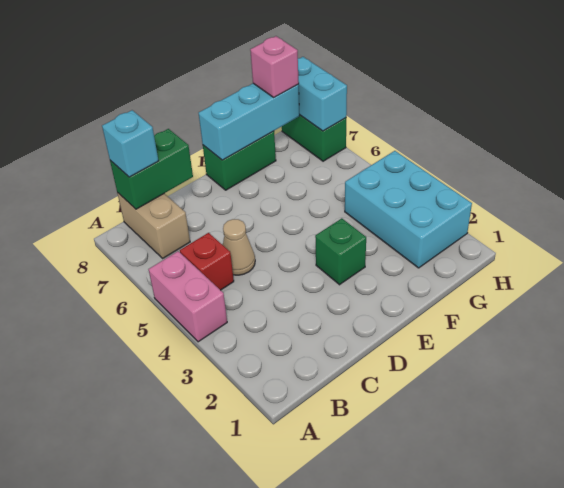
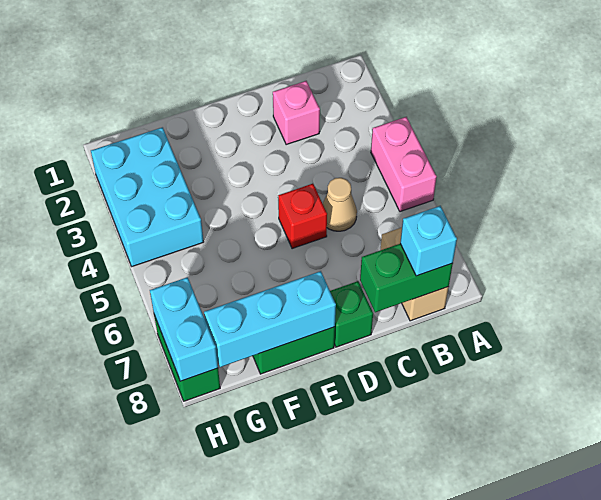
red 1x1 brick [180,233,234,290] -> red 1x1 brick moved to [278,184,327,249]
green 1x1 brick [315,218,366,285] -> green 1x1 brick moved to [330,281,373,347]
pink 1x1 brick [250,36,299,97] -> pink 1x1 brick moved to [273,81,320,144]

